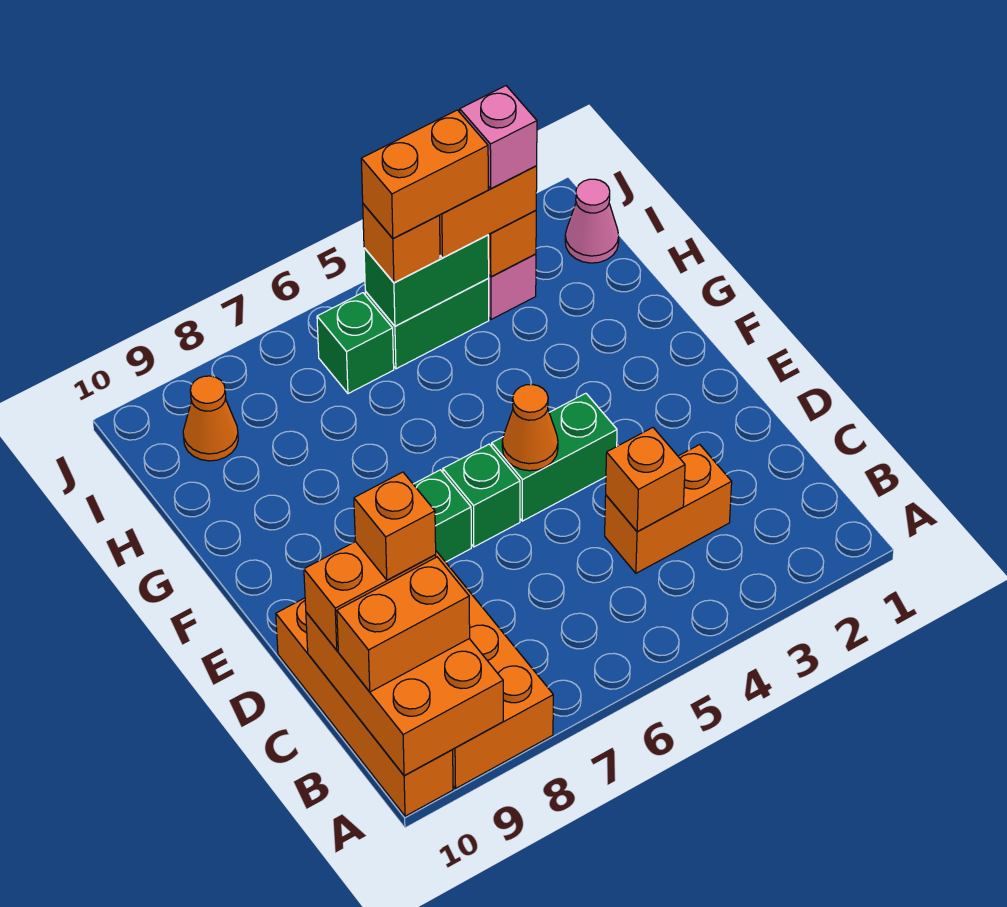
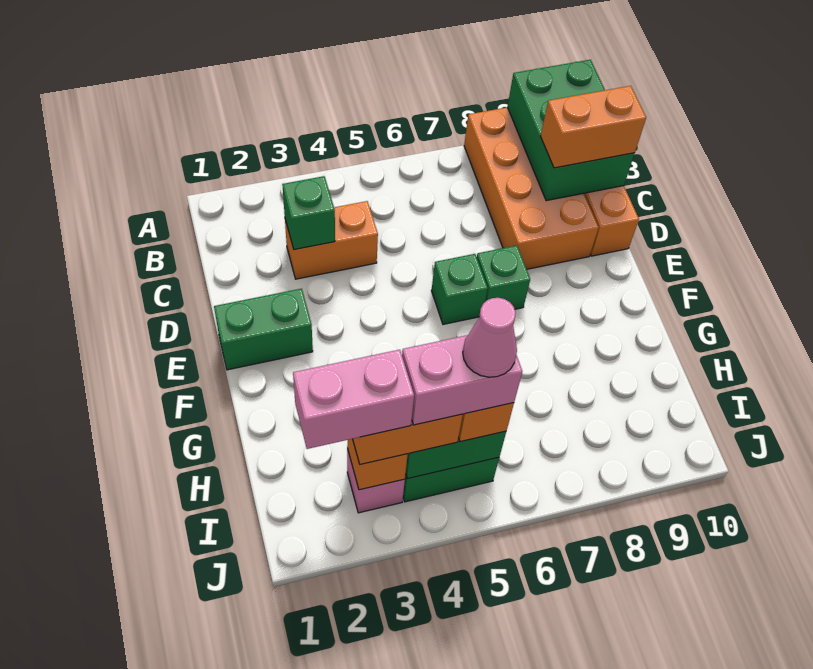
orange 2x3 brick [306,612,503,776] -> green 2x3 brick [507,60,635,201]
orange 1x2 brick [337,557,470,692] -> none
orange 1x1 brick [606,428,685,532] -> none
orange 1x1 brick [354,472,436,580] -> none
green 1x2 brick [492,393,617,521] -> green 1x2 brick moved to [214,289,313,370]
orange 1x1 cone [502,384,558,471] -> none
pink 1x1 cone [565,179,619,263] -> pink 1x1 cone moved to [463,298,517,377]
pink 1x1 brick [460,86,537,188] -> pink 1x2 brick [293,350,414,449]
orange 1x2 brick [361,110,488,239] -> pink 1x2 brick [402,335,522,425]
green 1x1 brick [317,293,394,394] -> green 1x1 brick moved to [282,176,335,250]
orange 1x1 cone [183,376,238,461] -> none

